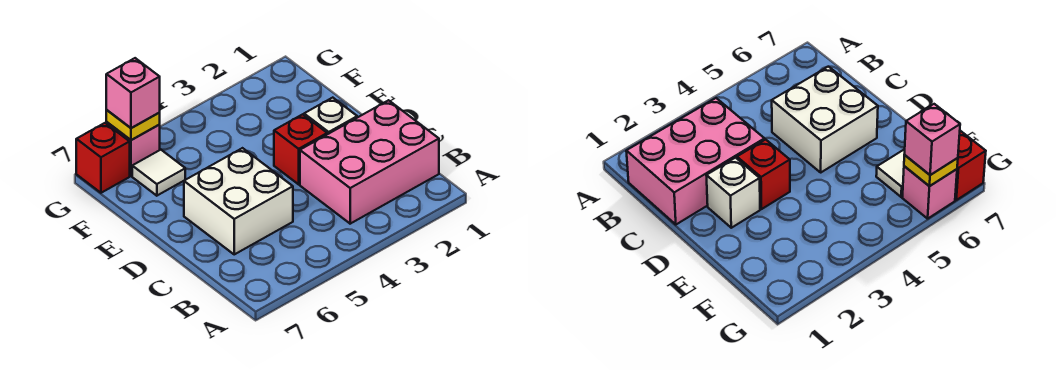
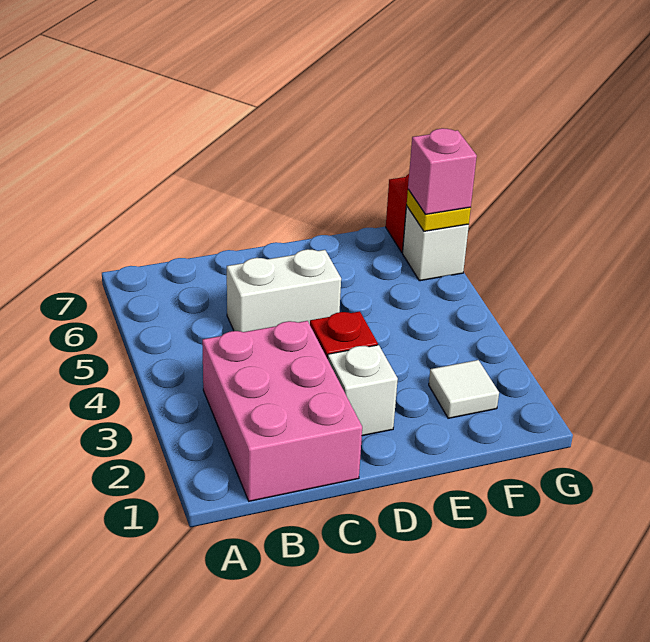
white 2x2 brick [184,148,293,254] -> white 1x2 brick [227,249,341,332]
white 1x1 tile [132,150,185,196] -> white 1x1 tile moved to [429,360,499,418]
pink 1x1 brick [106,122,160,176] -> white 1x1 brick [403,206,469,281]

